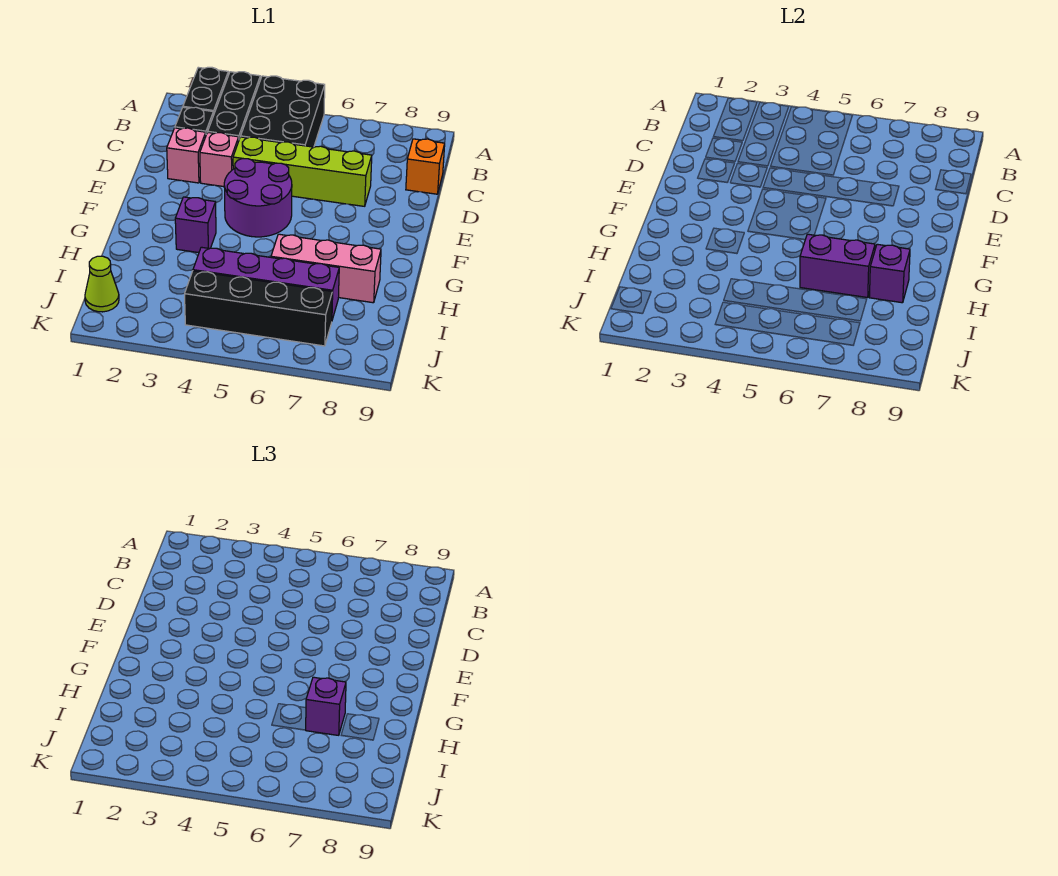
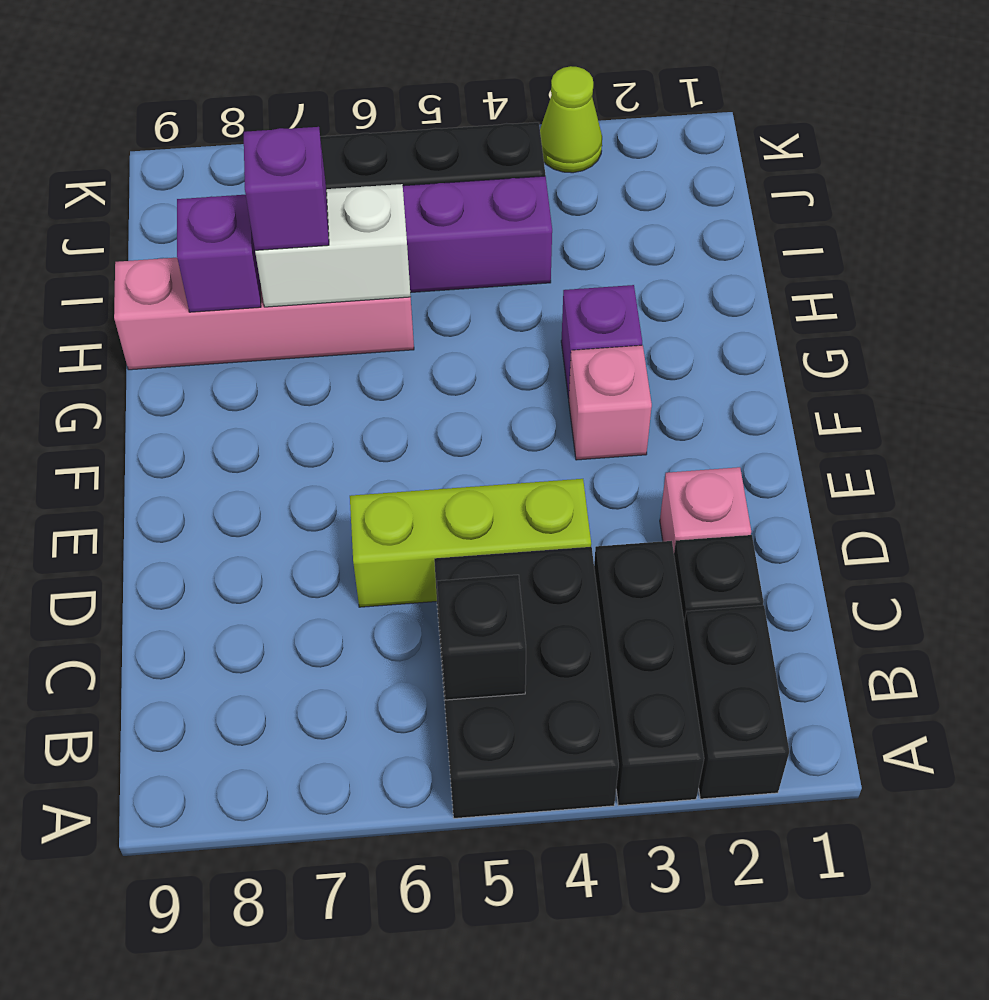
none -> black 1x1 brick [437,575,526,700]
orange 1x1 brick [406,139,445,194] -> none
pink 1x1 brick [200,132,239,187] -> pink 1x1 brick moved to [569,345,652,460]
lime 1x4 brick [233,137,372,206] -> lime 1x3 brick [350,479,591,607]
purple 2x2 round brick [224,159,292,237] -> none
pink 1x3 brick [271,234,381,303] -> pink 1x4 brick [114,258,414,370]
purple 1x2 brick [800,234,875,297] -> white 1x2 brick [255,184,411,307]
lime 1x1 cone [85,256,119,312] -> lime 1x1 cone moved to [540,66,602,173]

